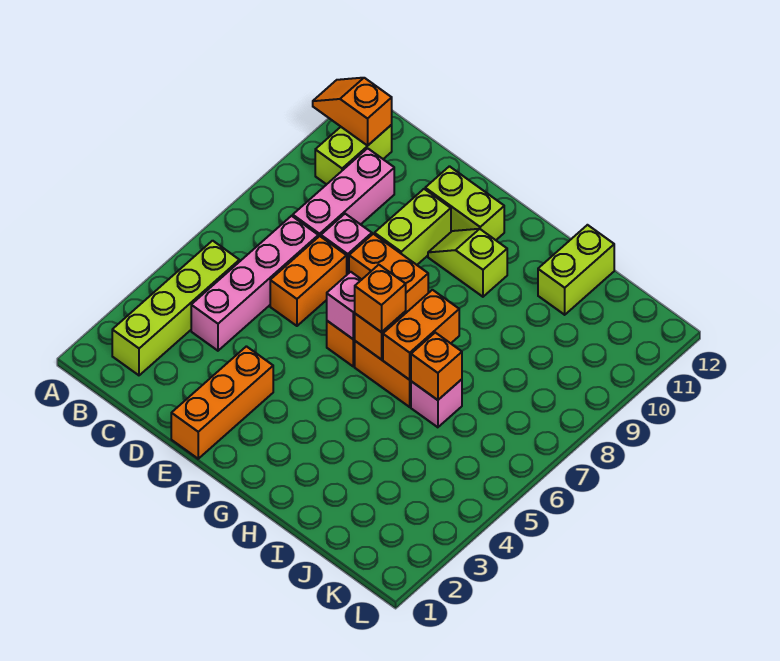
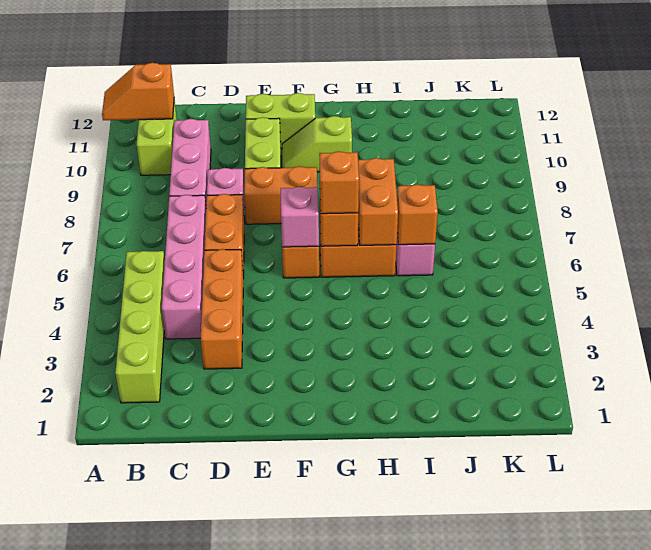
orange 1x3 brick [171,346,273,459] -> orange 1x3 brick moved to [201,249,243,369]
lime 1x2 brick [538,225,614,315] -> none

